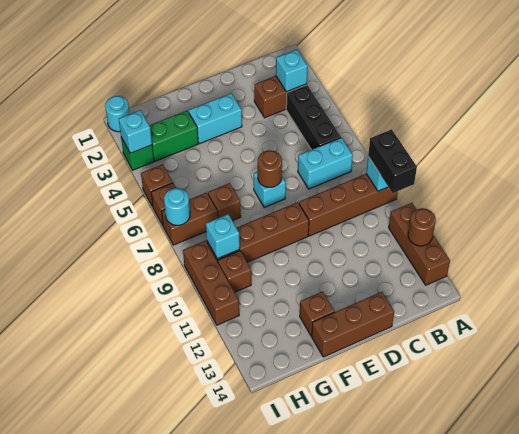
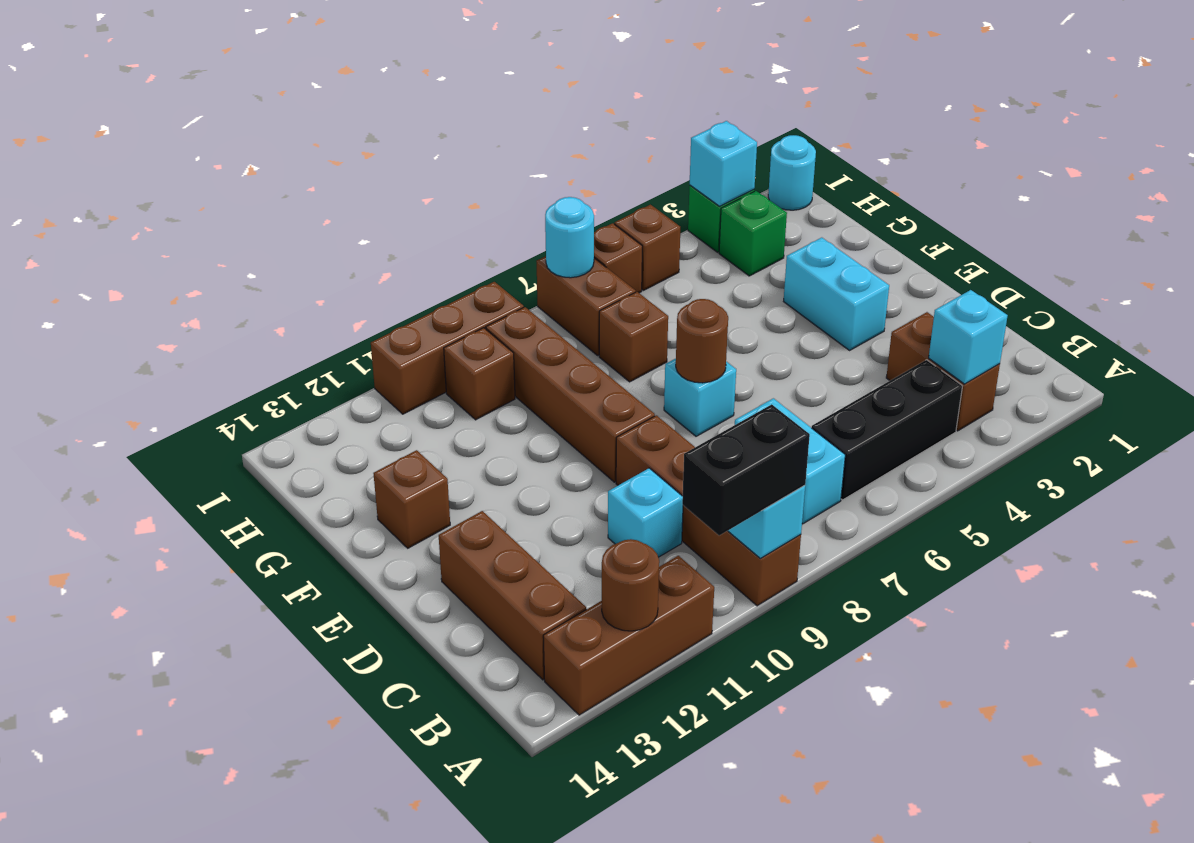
brown 1x3 brick [312,292,394,357] -> brown 1x3 brick moved to [439,511,586,680]
green 1x2 brick [149,111,198,161] -> green 1x1 brick [719,191,787,276]
cyan 1x1 brick [206,214,240,259] -> cyan 1x1 brick moved to [608,468,683,557]

